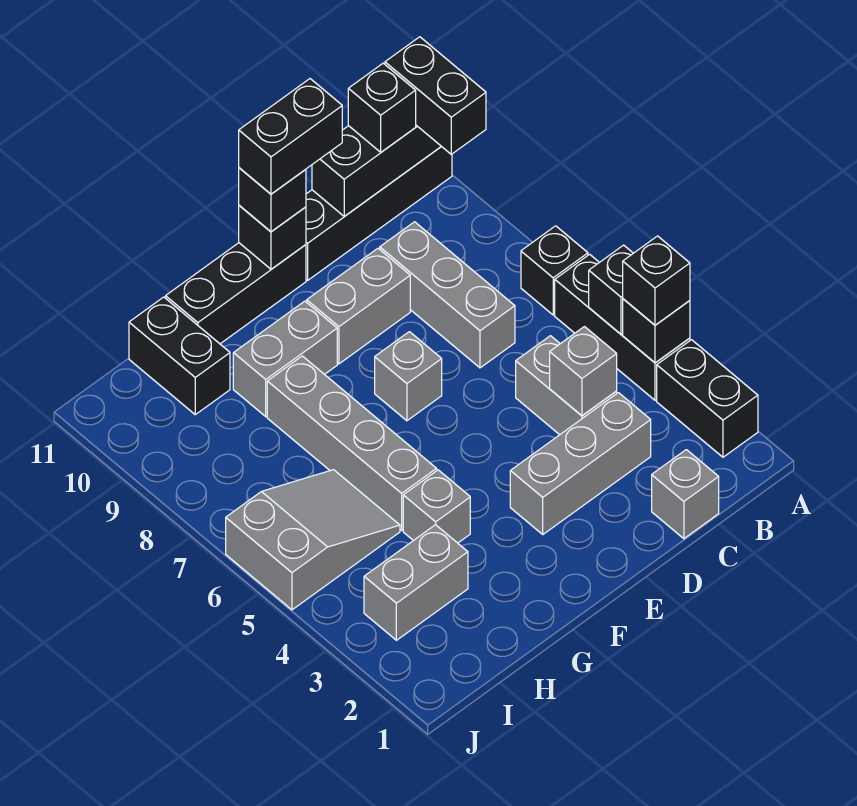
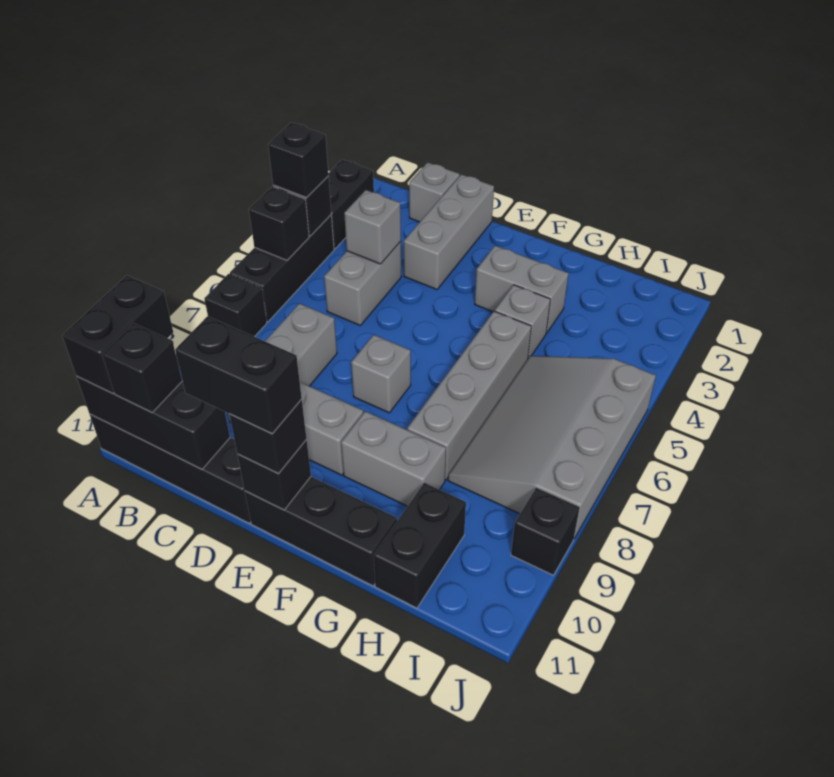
grey 1x3 brick [510,393,651,534] -> grey 1x3 brick turned to [404,174,494,289]
grey 1x2 brick [364,525,468,640] -> grey 1x2 brick moved to [475,246,569,333]
grey 2x3 slope [226,470,400,610] -> grey 3x4 slope [448,356,656,538]
none -> black 1x1 brick [511,488,580,575]

